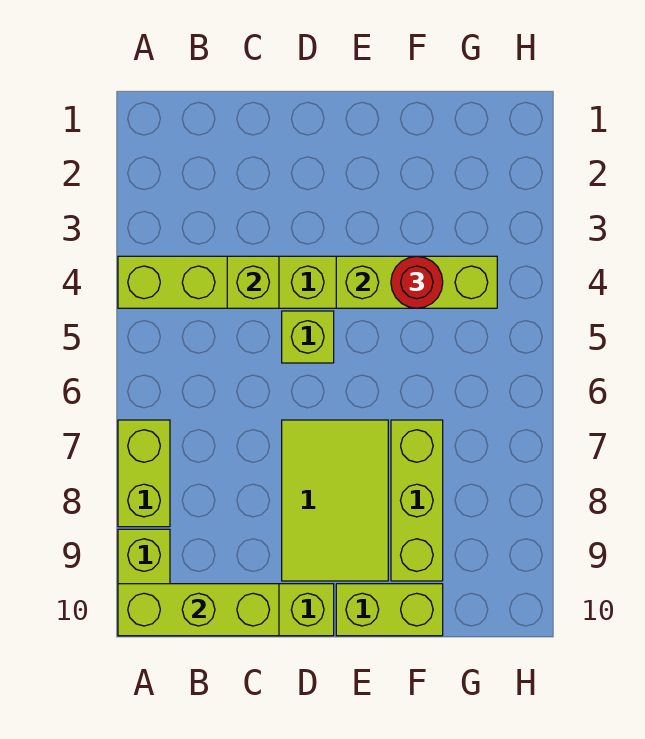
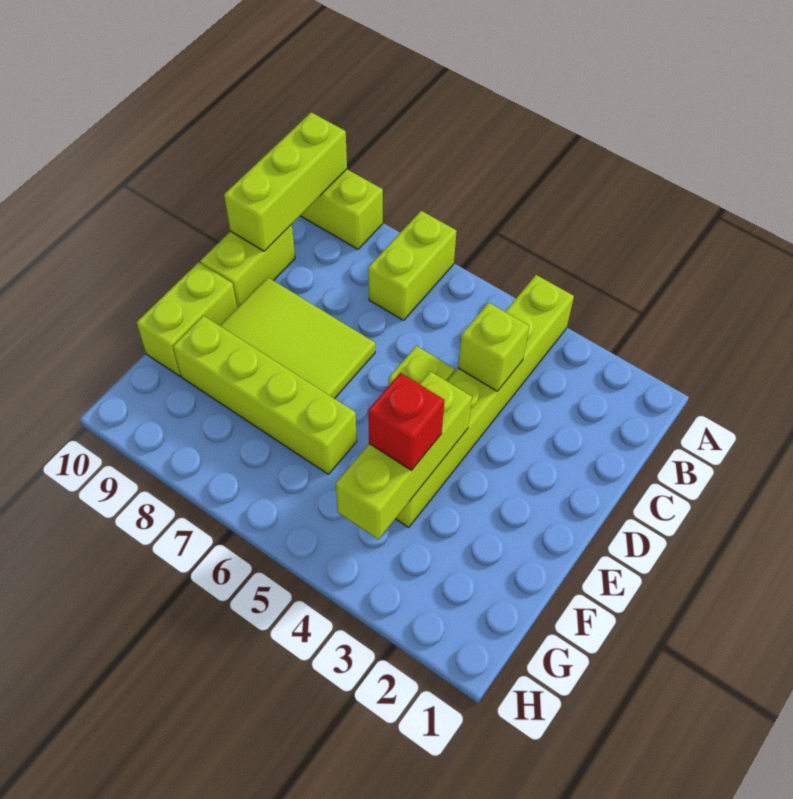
lime 1x2 brick [118,420,170,527] -> lime 1x2 brick turned to [368,211,457,320]
red 1x1 round brick [391,256,443,308] -> red 1x1 brick [368,373,445,470]
lime 1x3 brick [391,420,443,581] -> lime 1x4 brick [173,316,357,474]

